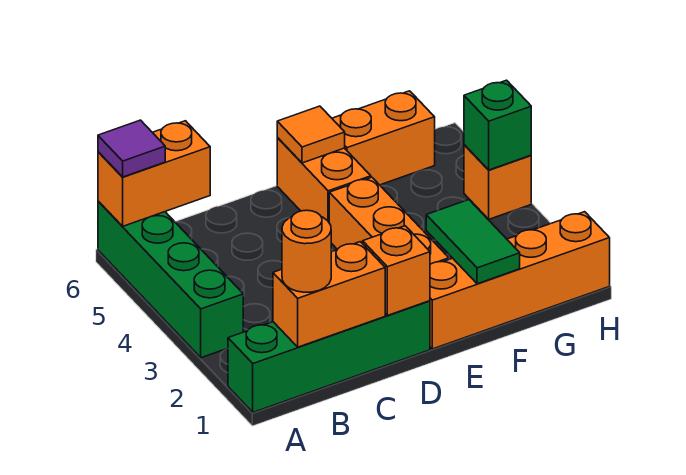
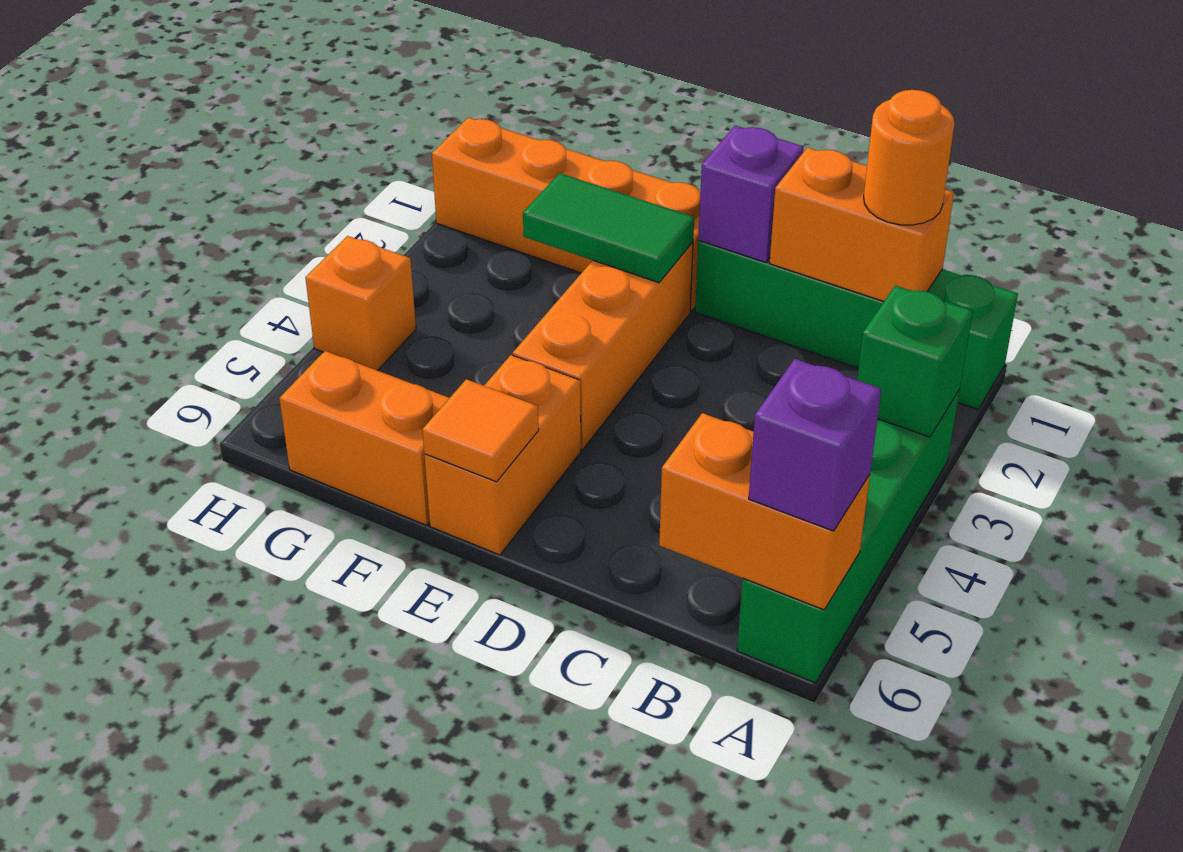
purple 1x1 tile [98,120,165,177] -> purple 1x1 brick [749,359,881,531]
orange 1x1 brick [363,226,430,315] -> purple 1x1 brick [698,126,804,262]
green 1x2 tile [426,200,520,284] -> green 1x2 tile turned to [523,173,694,283]
green 1x1 brick [464,80,531,170] -> green 1x1 brick moved to [857,286,973,437]

